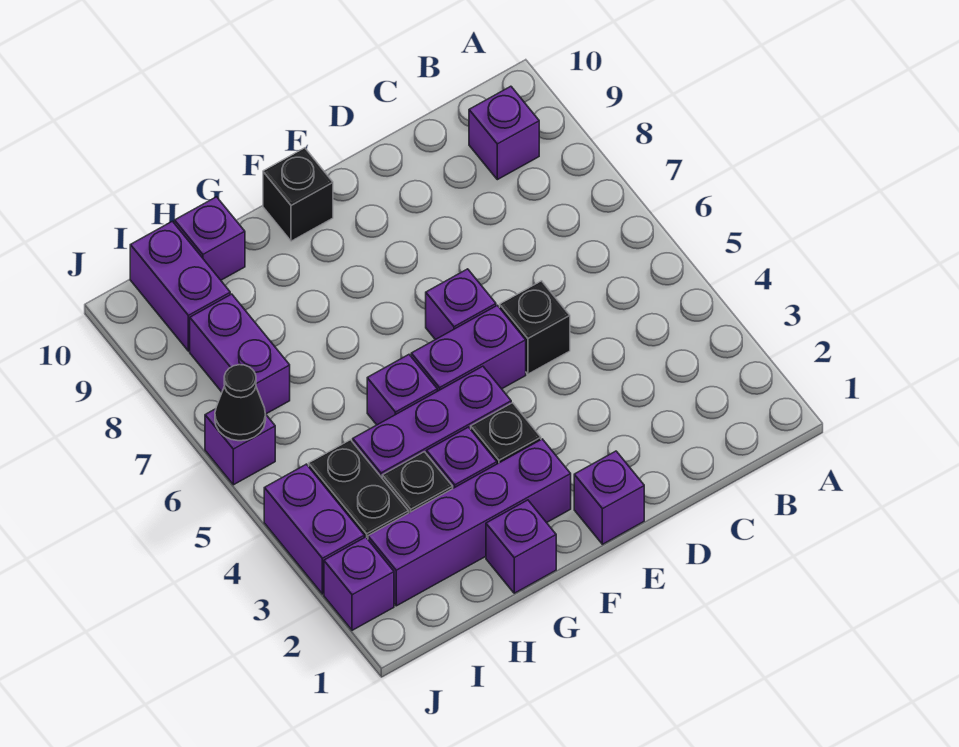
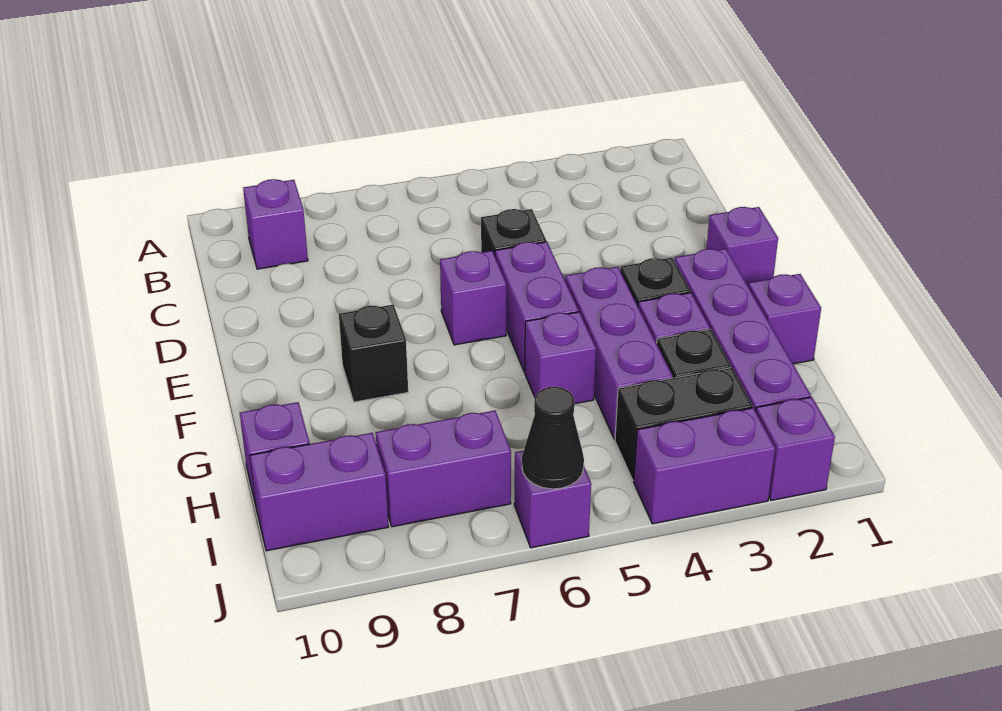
black 1x1 brick [263,148,333,241] -> black 1x1 brick moved to [339,305,408,402]

